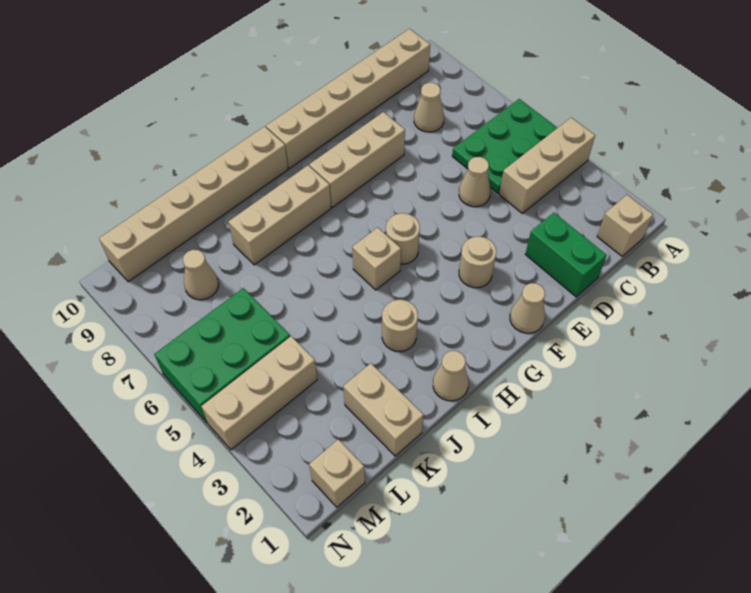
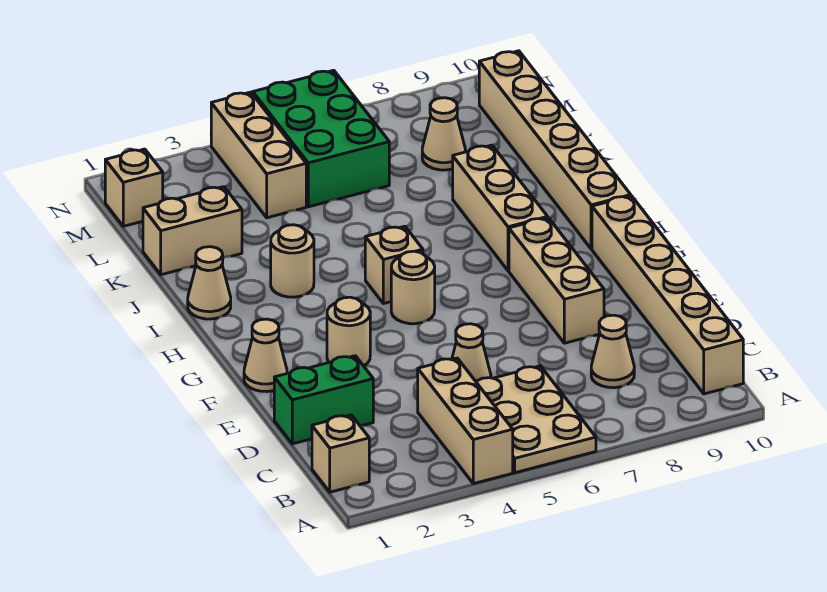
green 2x3 plate [452,99,557,193] -> tan 2x3 plate [476,366,596,473]

